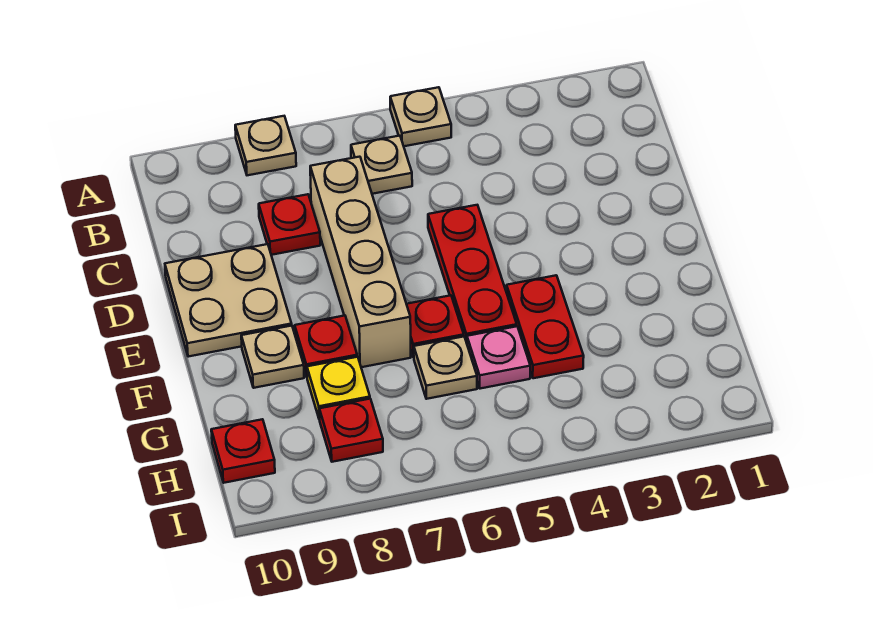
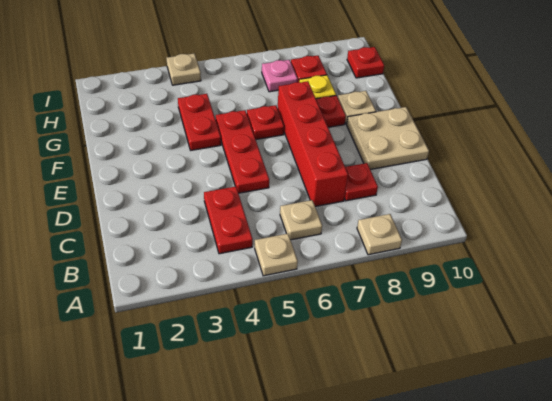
none -> red 1x2 plate [204,186,253,254]
tan 1x4 brick [310,157,411,367] -> red 1x4 brick [278,81,348,207]
pink 1x1 plate [467,326,530,389] -> pink 1x1 plate moved to [262,60,298,92]
tan 1x1 plate [414,337,477,399] -> tan 1x1 plate moved to [167,53,201,85]

